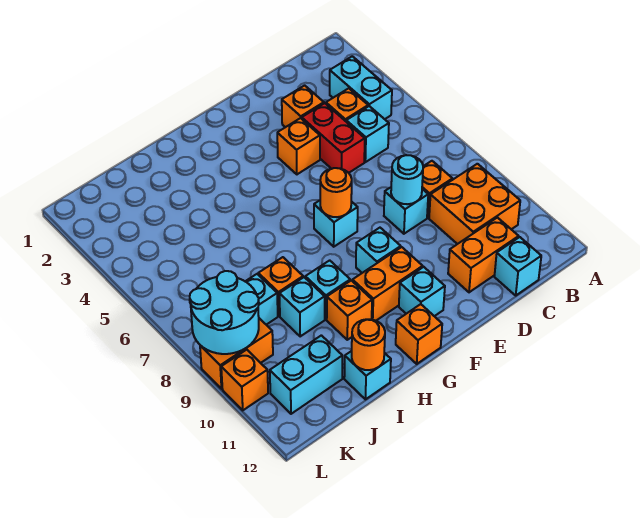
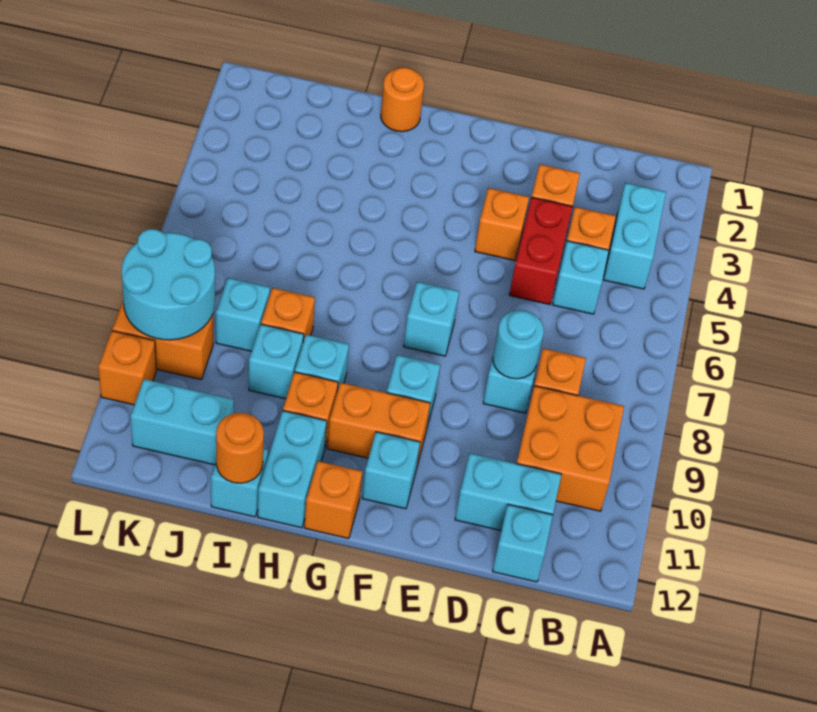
orange 1x2 brick [448,218,519,292] -> cyan 1x2 brick [455,453,561,531]
orange 1x1 round brick [320,168,352,217] -> orange 1x1 round brick moved to [381,68,424,132]
none -> cyan 1x2 brick [258,411,327,528]

